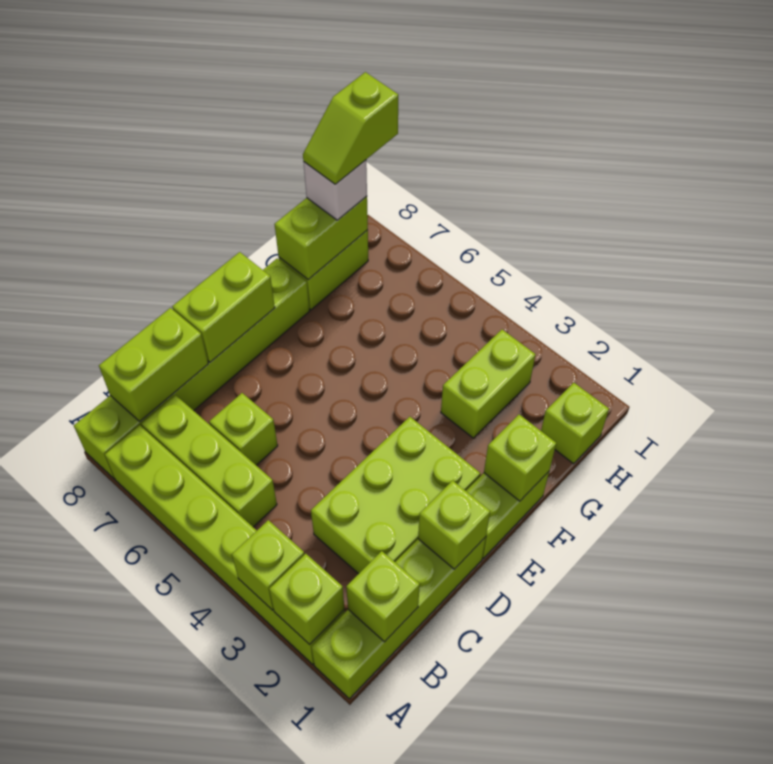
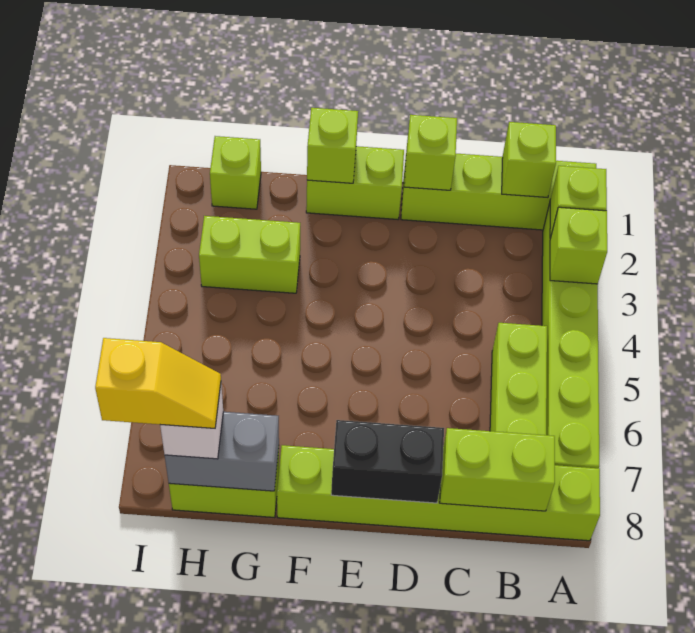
lime 2x3 brick [311,417,480,574] -> none
lime 1x1 brick [209,393,278,465] -> none
lime 1x2 brick [172,252,275,362] -> black 1x2 brick [331,420,444,503]
lime 1x2 brick [274,196,368,280] -> grey 1x2 brick [165,412,279,491]
lime 1x2 slope [303,72,398,184] -> yellow 1x2 slope [95,338,221,428]

